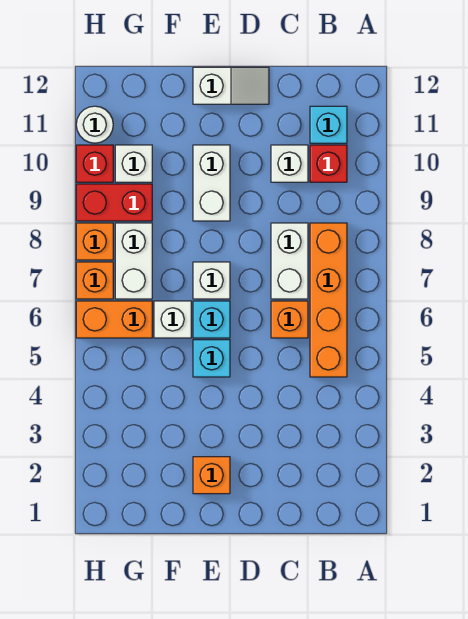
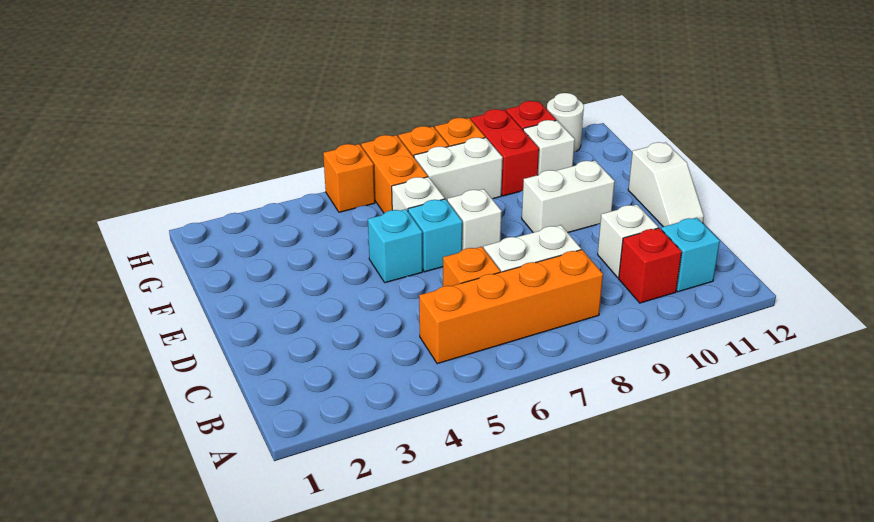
orange 1x1 brick [193,457,230,494] -> orange 1x1 brick moved to [323,144,375,212]

